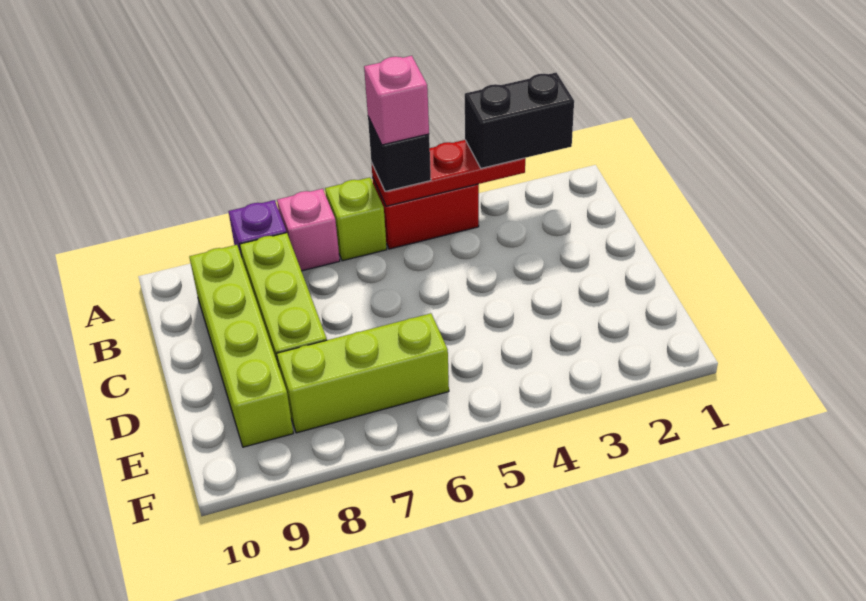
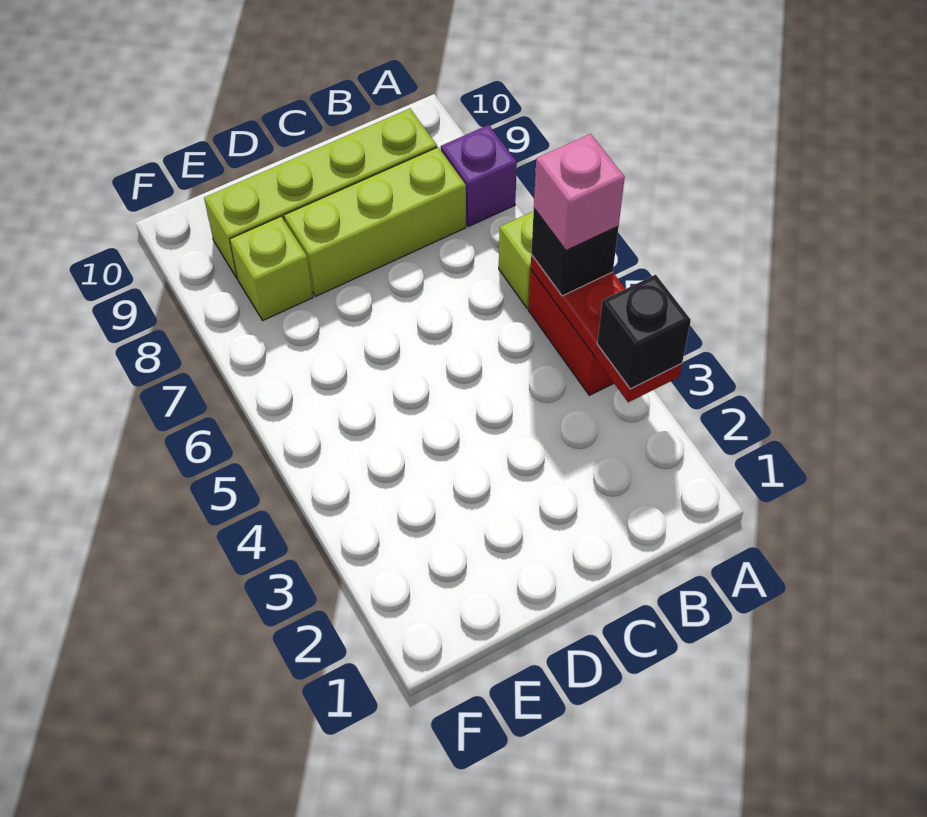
black 1x2 brick [465,73,574,168] -> black 1x1 brick [597,275,691,389]
pink 1x1 brick [277,189,340,271] -> none
lime 1x3 brick [277,313,449,433] -> lime 1x1 brick [230,217,313,320]

